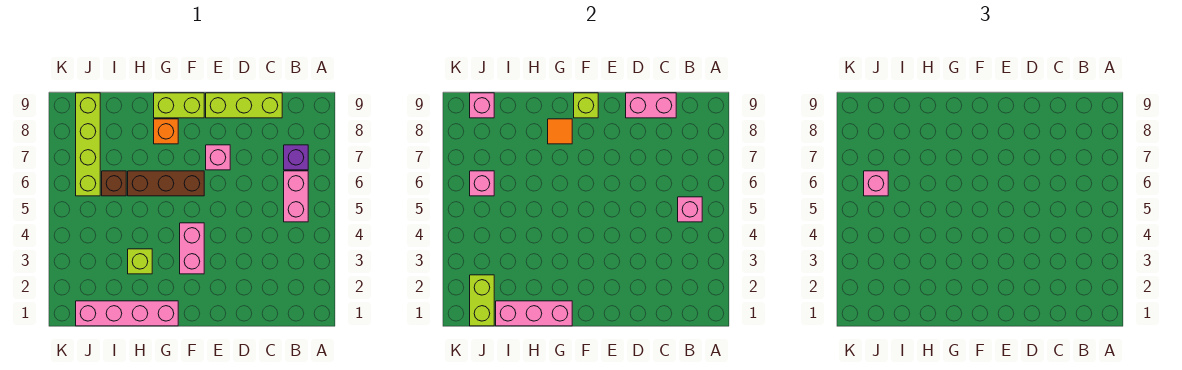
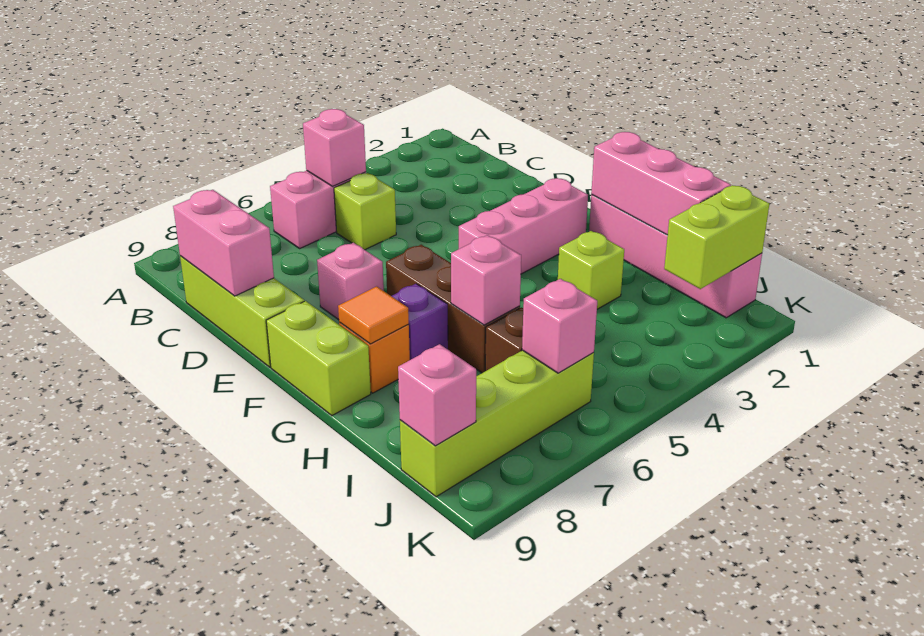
purple 1x1 brick [284,145,308,170] -> purple 1x1 brick moved to [392,284,448,360]
pink 1x2 brick [180,223,204,274] -> pink 1x3 brick [459,178,588,274]
lime 1x1 brick [574,93,598,118] -> lime 1x1 brick moved to [334,173,396,250]
pink 1x1 brick [864,171,888,196] -> pink 1x1 brick moved to [451,235,521,325]

